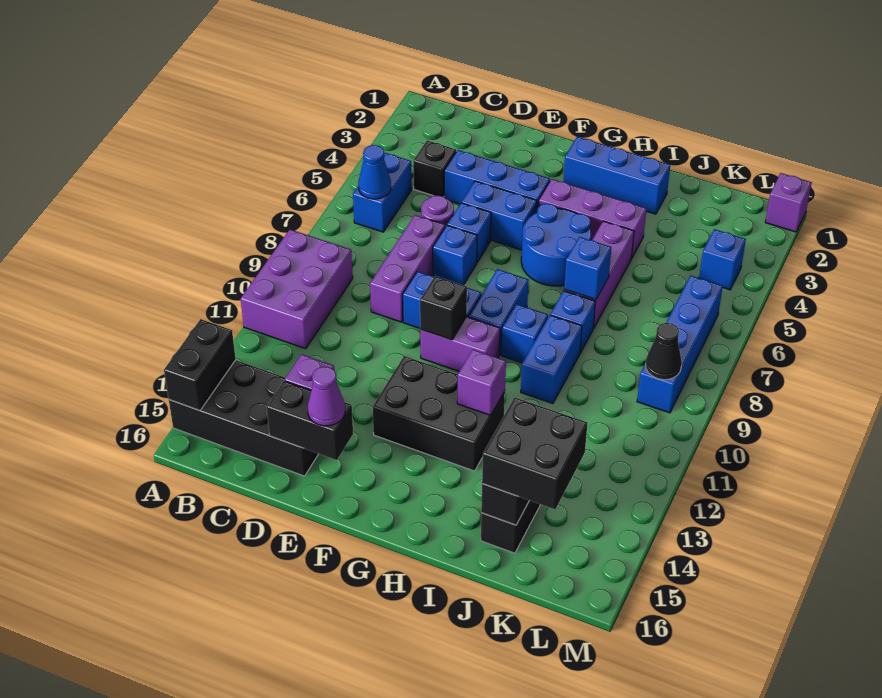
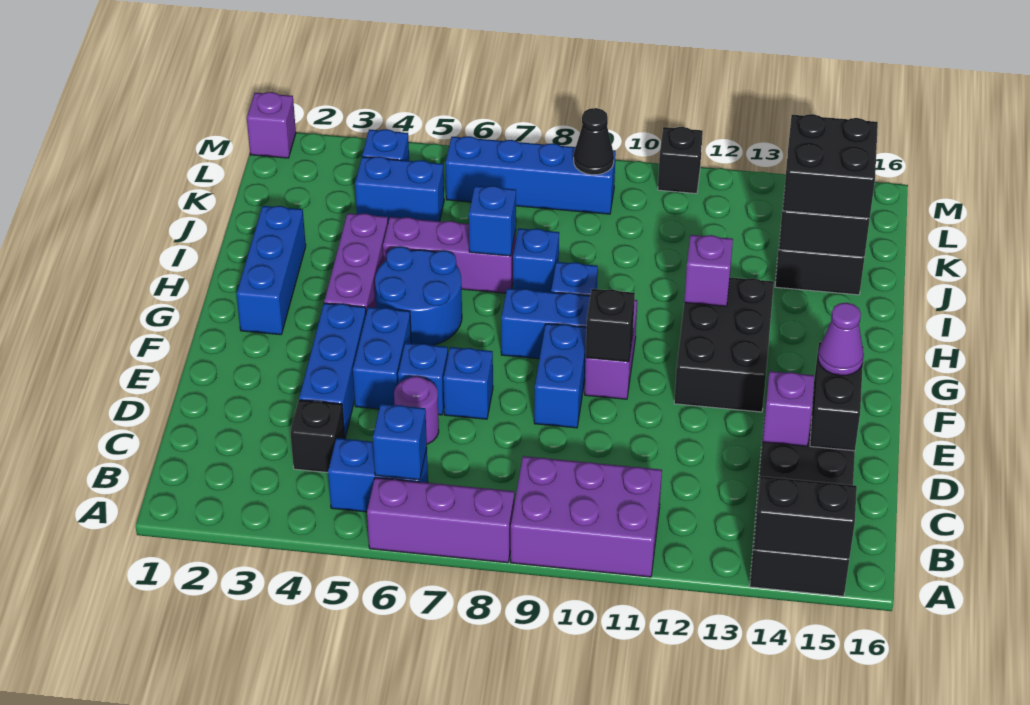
blue 1x1 cone [358,145,391,199] -> blue 1x1 brick [373,404,427,480]
purple 1x3 brick [370,215,445,322] -> purple 1x3 brick moved to [367,478,514,563]
blue 1x2 brick [521,315,582,403] -> blue 1x2 brick moved to [355,157,444,222]
none -> black 1x1 brick [658,127,703,194]

